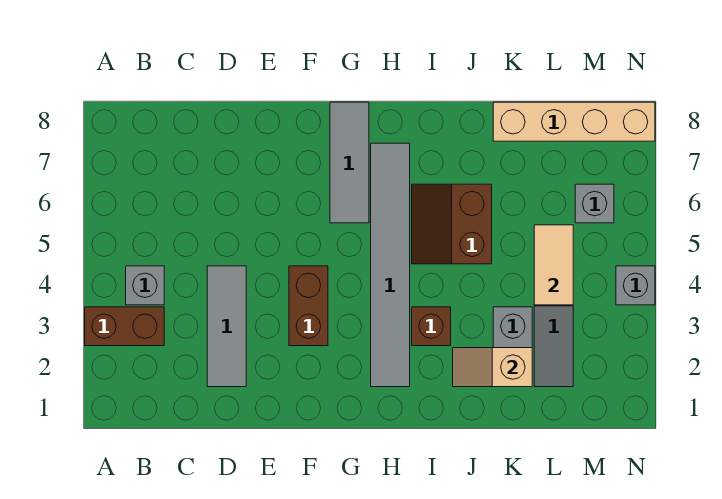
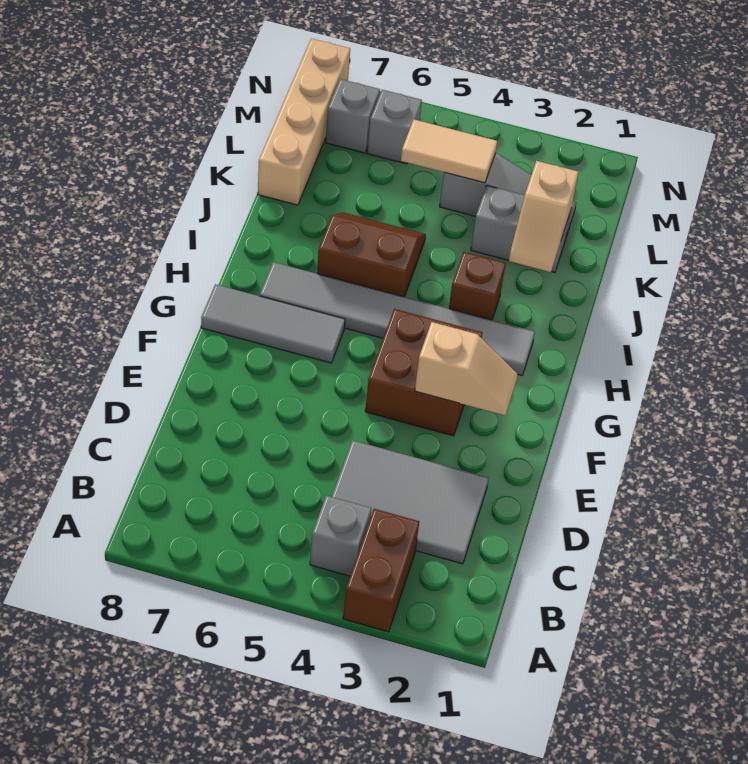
grey 1x3 tile [207,266,246,387] -> grey 2x3 tile [332,440,489,564]
none -> tan 1x2 slope [415,322,518,415]
brown 1x2 brick [289,266,328,346] -> brown 2x2 brick [365,309,482,436]
brown 2x2 slope [412,184,492,264] -> brown 2x2 slope turned to [317,212,426,297]
grey 1x1 brick [616,266,655,305] -> grey 1x1 brick moved to [326,79,380,153]

